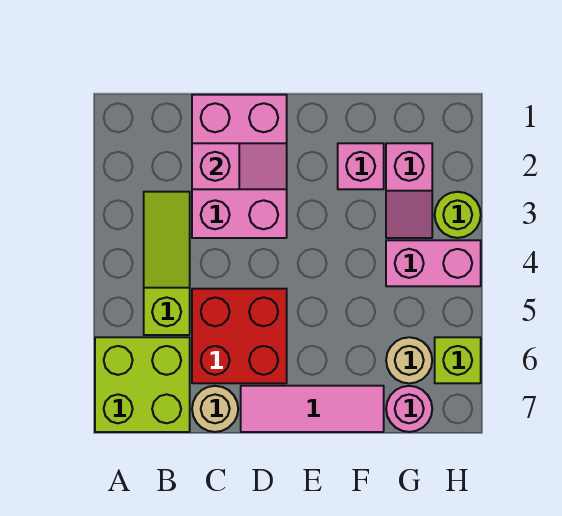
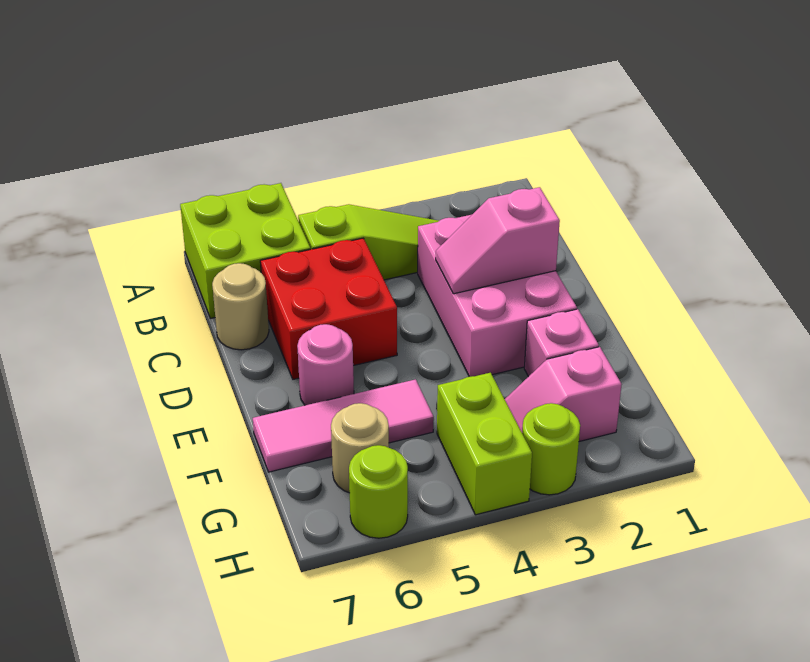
pink 2x3 brick [192,95,287,238] -> pink 2x3 brick turned to [418,215,577,377]
pink 1x2 slope [192,143,287,189] -> pink 1x2 slope turned to [436,187,560,294]
pink 1x3 tile [241,386,384,432] -> pink 1x3 tile turned to [253,379,434,472]
pink 1x2 brick [386,240,481,286] -> lime 1x2 brick [437,373,532,515]
pink 1x1 round brick [386,386,432,432] -> pink 1x1 round brick moved to [297,324,354,405]
lime 1x1 brick [435,337,481,383] -> lime 1x1 round brick [349,445,408,538]

